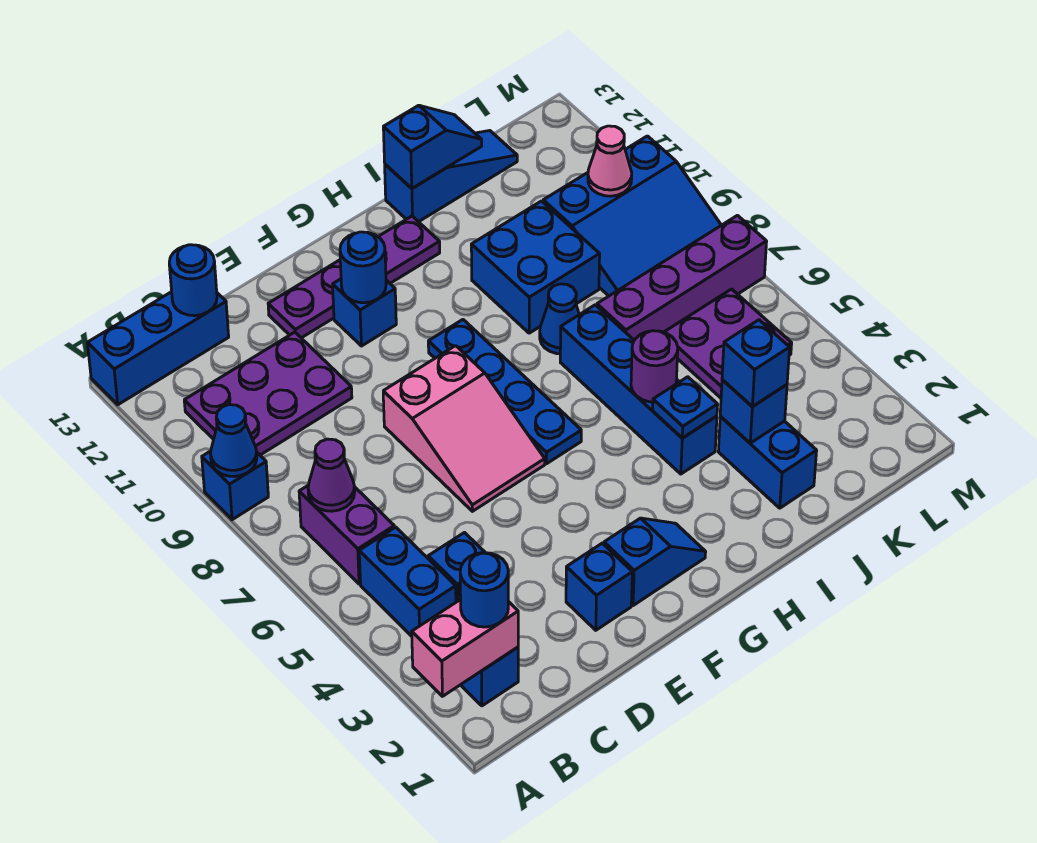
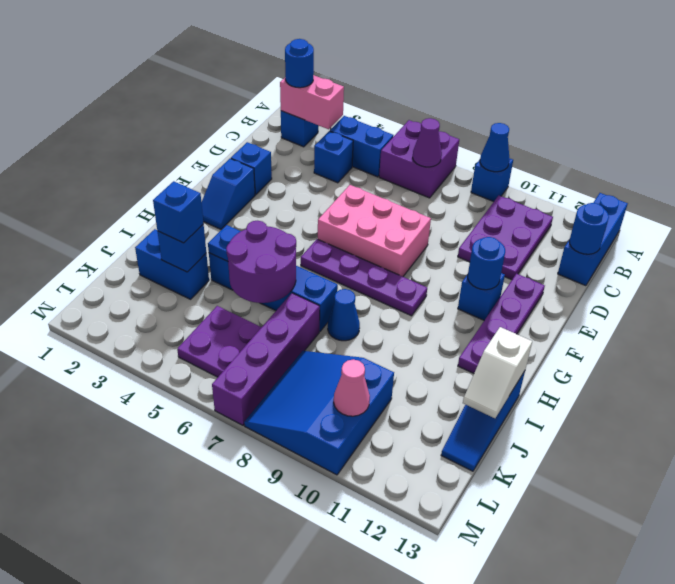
pink 1x2 brick [412,600,518,696] -> pink 1x2 brick turned to [280,75,344,129]
purple 1x2 brick [299,485,394,584] -> purple 2x2 brick [379,120,459,198]
pink 2x3 slope [383,346,545,511] -> pink 2x3 brick [318,185,431,277]
blue 1x4 plate [428,320,581,464] -> purple 1x4 plate [301,239,427,316]
purple 1x1 round brick [631,331,678,402] -> purple 2x2 round brick [226,221,296,303]
blue 2x2 brick [471,201,600,333] -> none
blue 1x2 slope [383,105,482,188] -> white 1x2 slope [463,327,532,418]

